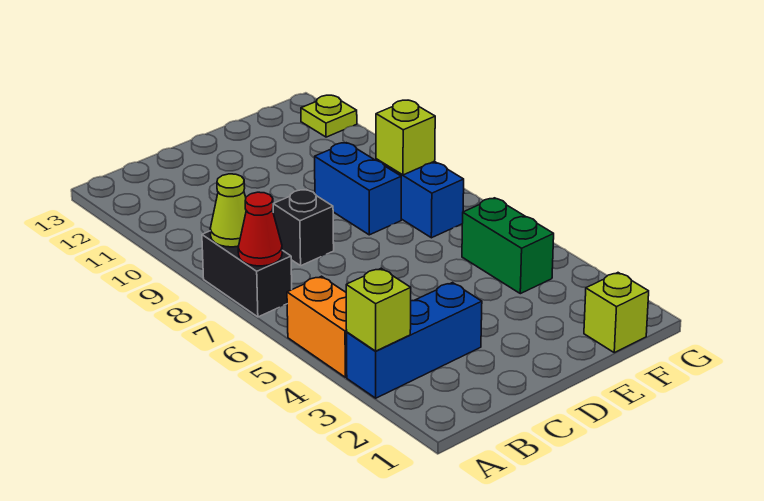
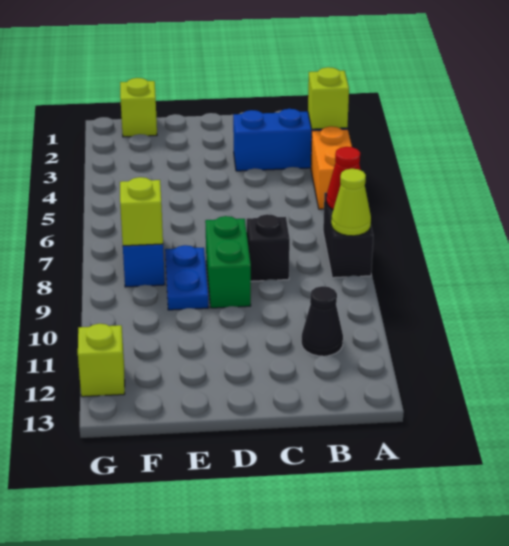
none -> black 1x1 cone [301,286,343,356]
blue 1x2 brick [315,143,401,235] -> blue 1x2 plate [165,245,209,310]
green 1x2 brick [462,198,554,294] -> green 1x2 brick moved to [205,216,251,308]
lime 1x1 plate [301,95,357,137] -> lime 1x1 brick [78,324,125,397]

